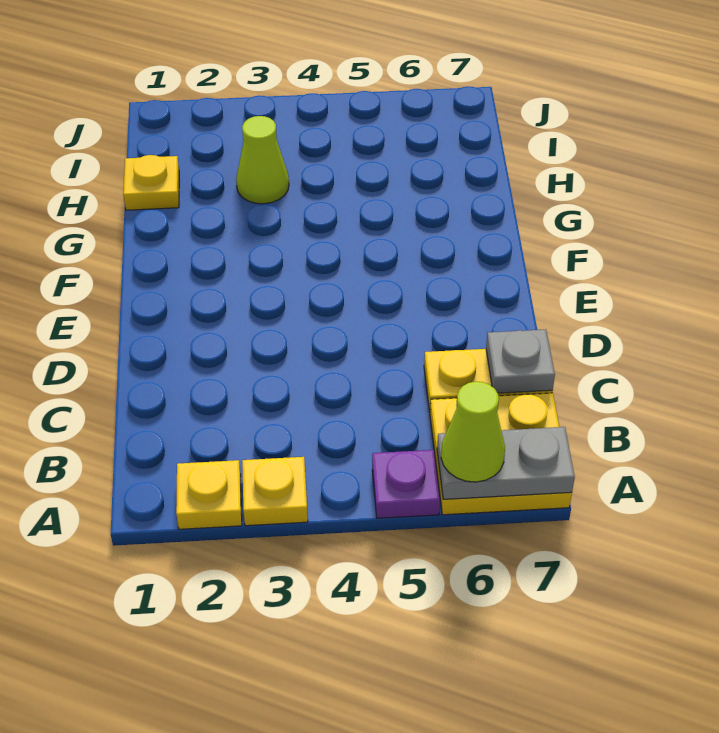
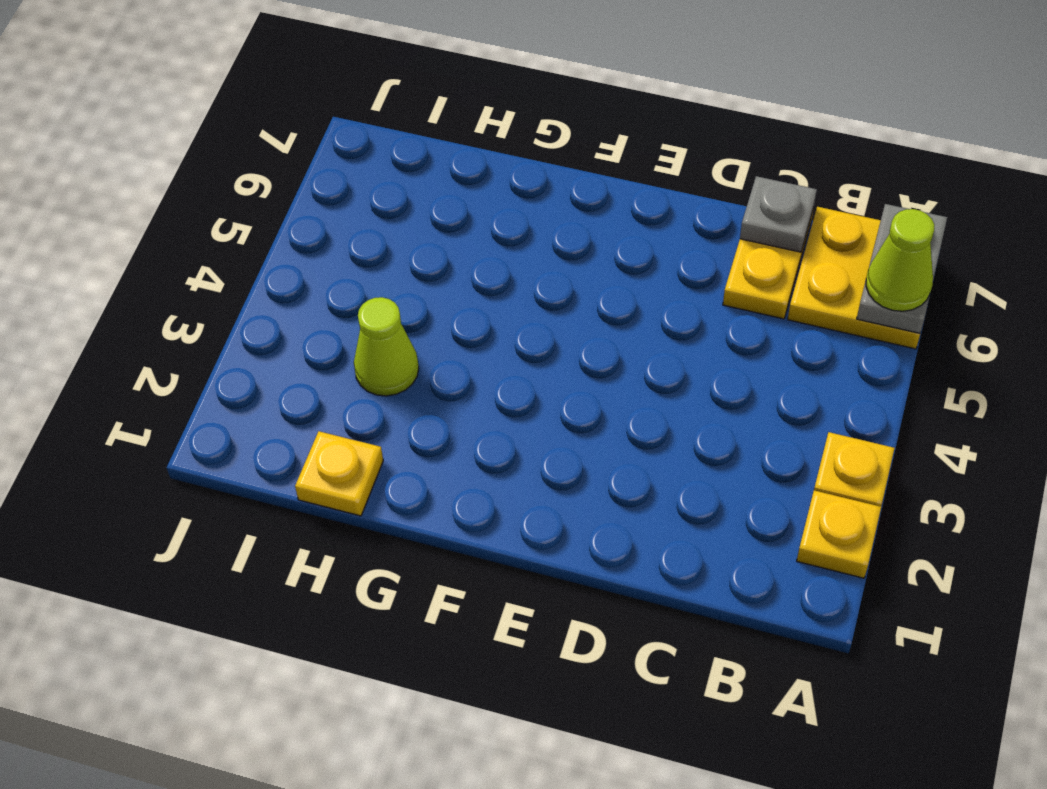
purple 1x1 plate [372,450,440,518] -> none

